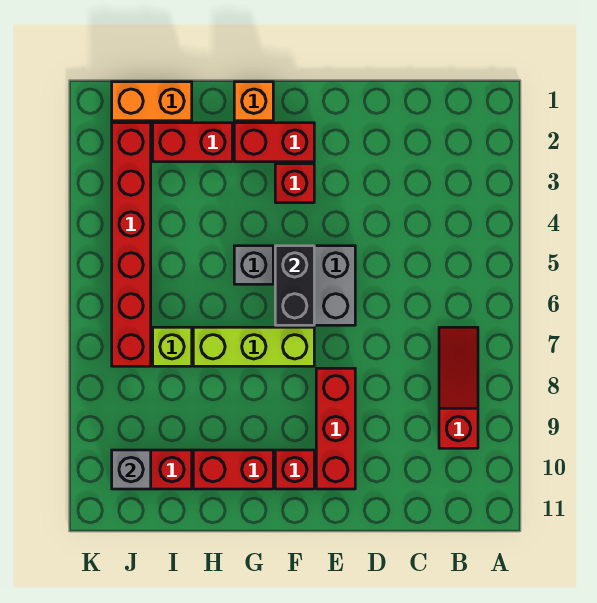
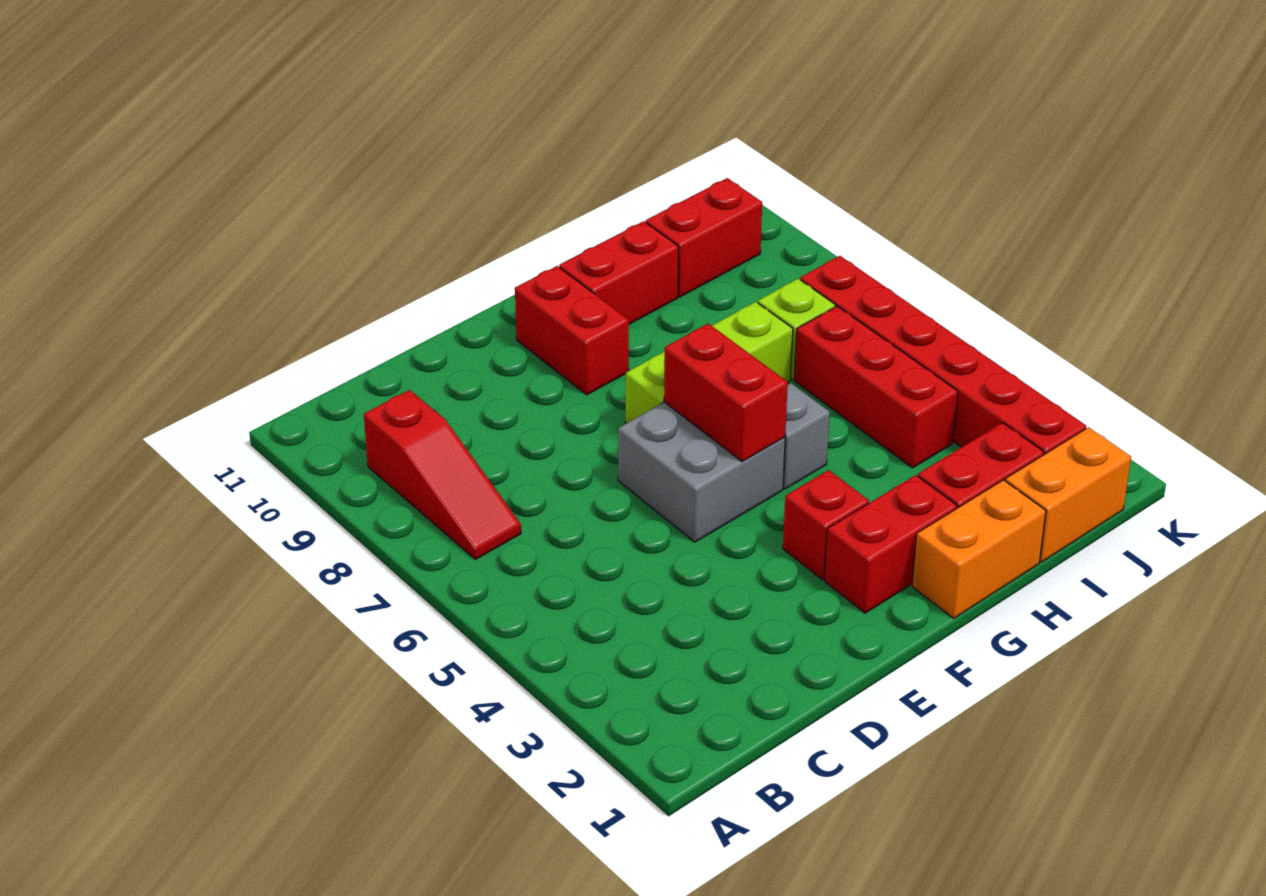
red 1x3 brick [316,368,355,489] -> red 1x3 brick moved to [794,306,958,468]
black 1x2 brick [275,246,314,325] -> red 1x2 brick [664,324,788,462]
red 1x1 brick [275,450,314,489] -> red 1x2 brick [515,266,629,395]
orange 1x1 brick [234,82,273,121] -> orange 1x2 brick [912,480,1046,618]
grey 1x1 brick [112,450,151,489] -> none

